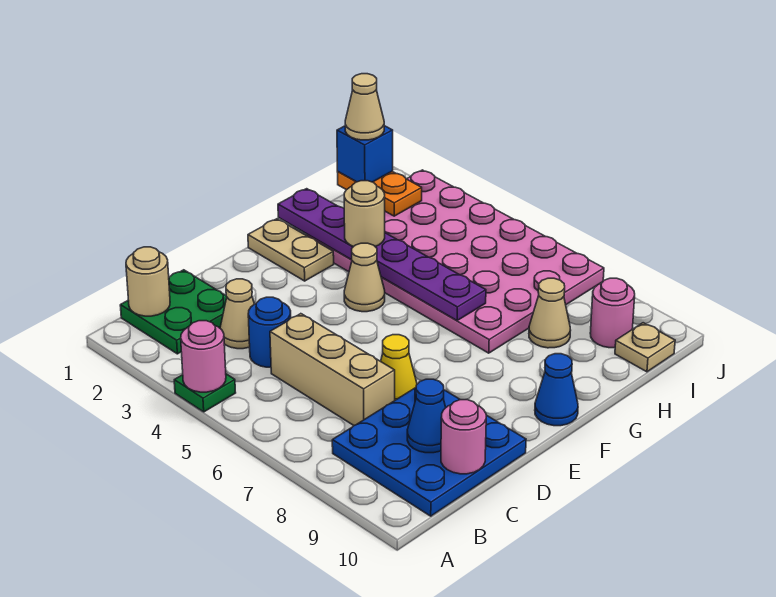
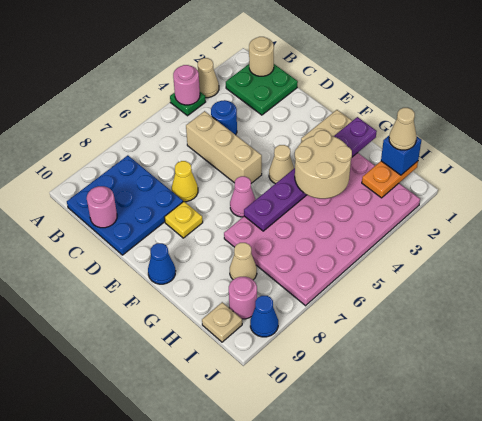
tan 1x1 cone [220,279,254,349] -> tan 1x1 cone moved to [198,58,219,98]
tan 1x3 brick [270,314,395,425] -> tan 1x3 brick turned to [186,111,262,183]
blue 1x1 cone [407,379,446,453] -> blue 1x1 cone moved to [250,296,278,337]
none -> yellow 1x1 plate [165,202,203,238]
none -> pink 1x1 cone [230,176,256,217]
tan 1x1 round brick [344,181,385,246] -> tan 2x2 round brick [295,130,352,199]

